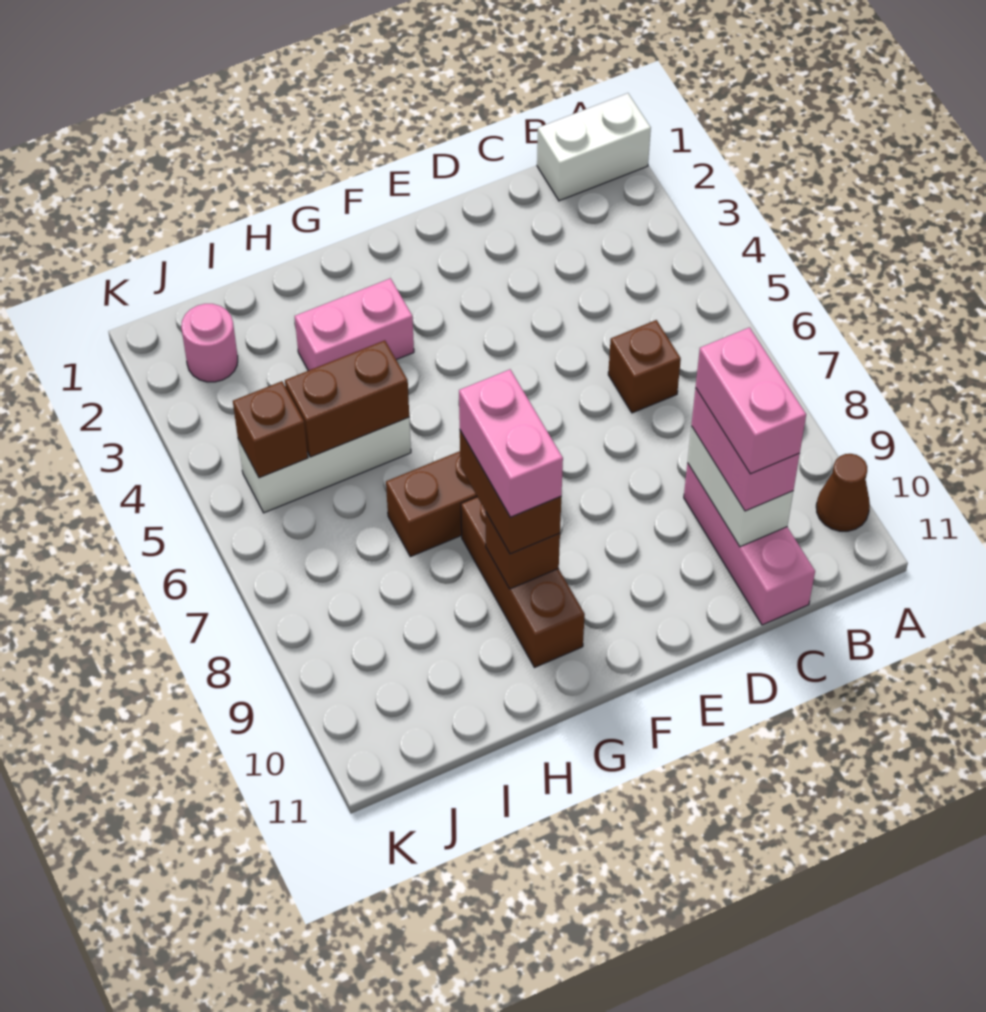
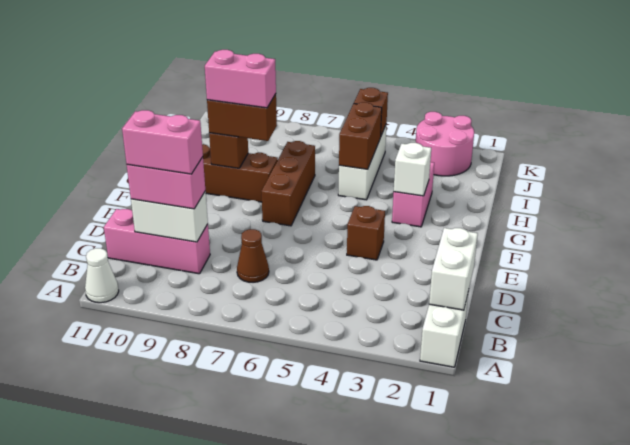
brown 1x1 cone [816,454,870,531] -> brown 1x1 cone moved to [237,229,269,282]
none -> white 1x1 cone [85,248,119,303]
none -> white 1x2 brick [429,228,478,310]
brown 1x1 brick [608,320,681,413] -> brown 1x1 brick moved to [347,206,385,260]
none -> white 1x1 brick [394,143,431,196]
pink 1x1 round brick [181,304,238,382] -> pink 2x2 round brick [416,112,474,176]

